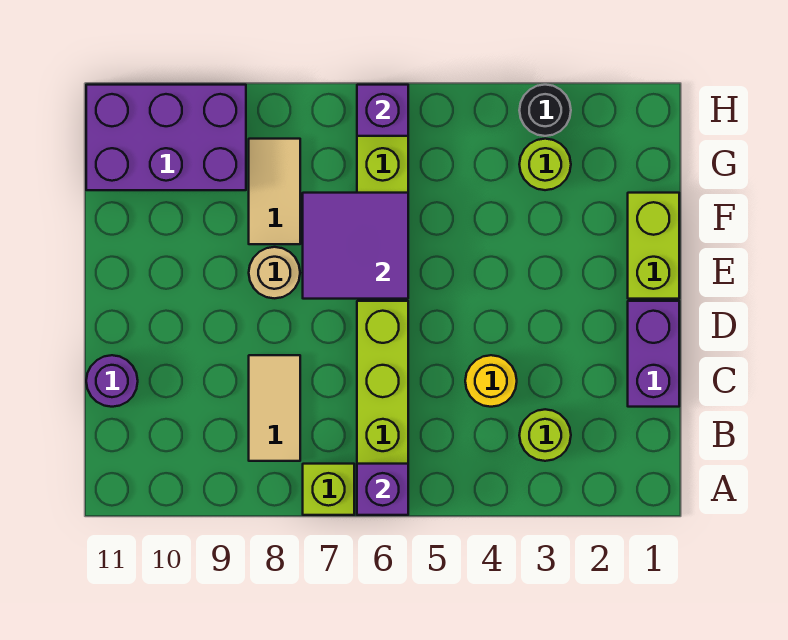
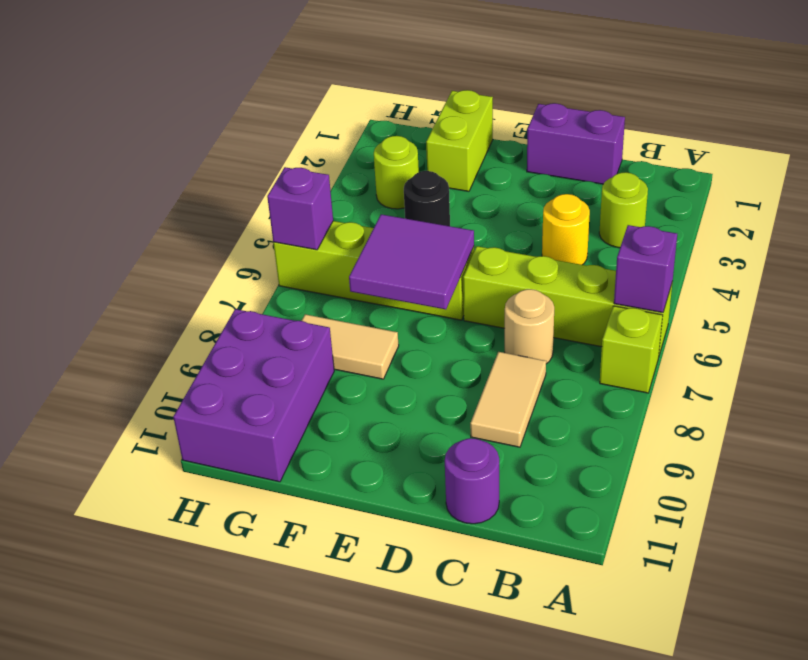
tan 1x2 tile [249,355,300,461] -> tan 1x2 tile turned to [470,352,546,447]
lime 1x2 brick [628,193,679,299] -> lime 1x2 brick turned to [426,90,493,191]
tan 1x1 round brick [249,247,300,298] -> tan 1x1 round brick moved to [505,289,554,364]
black 1x1 round brick [519,85,571,136] -> black 1x1 round brick moved to [404,171,450,226]

